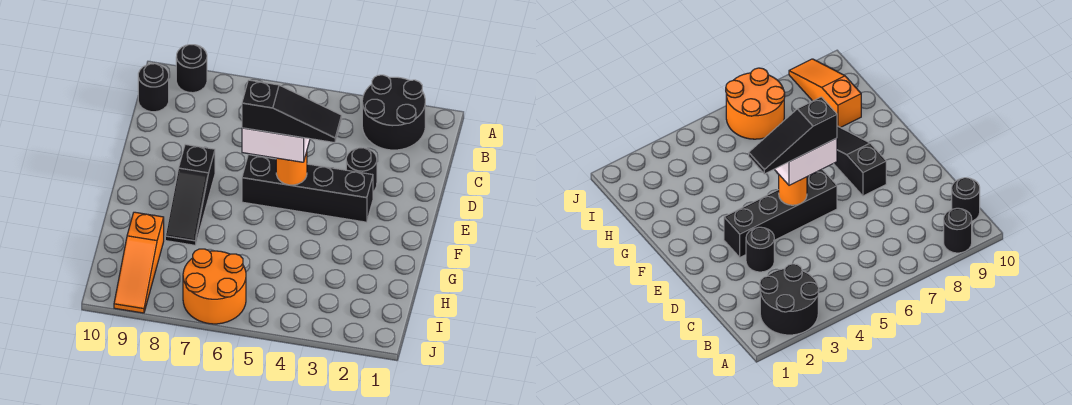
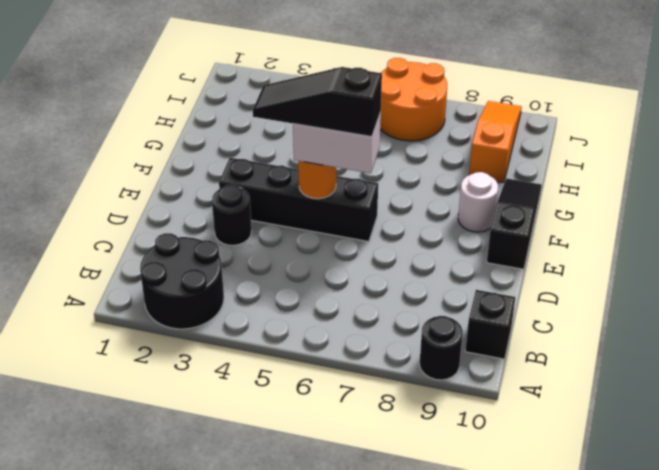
black 1x1 round brick [138,64,169,112] -> black 1x1 brick [465,290,516,359]
black 1x3 slope [165,144,215,245] -> black 1x3 slope moved to [487,178,542,269]
none -> white 1x1 round brick [458,172,498,232]

